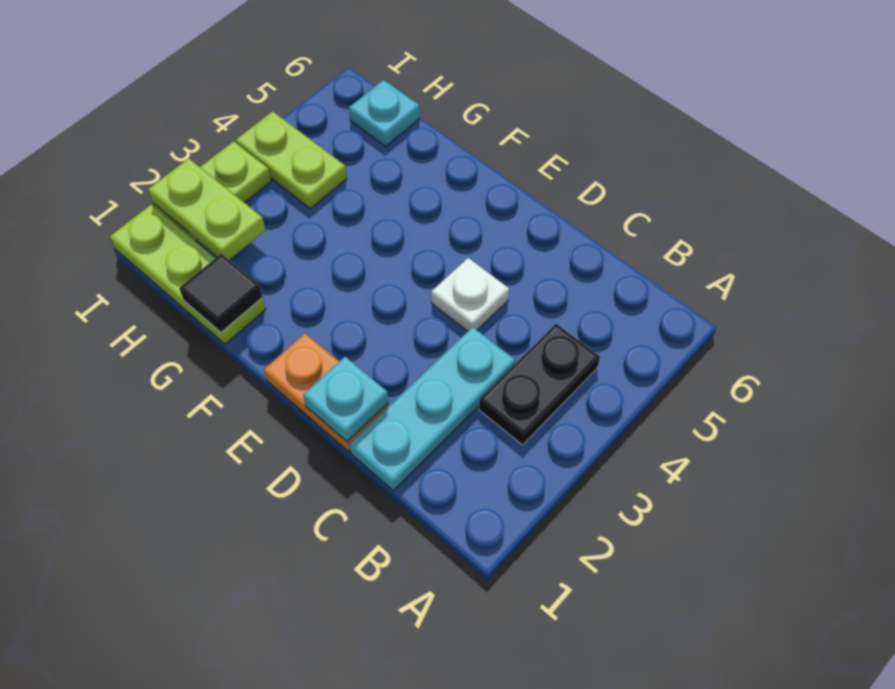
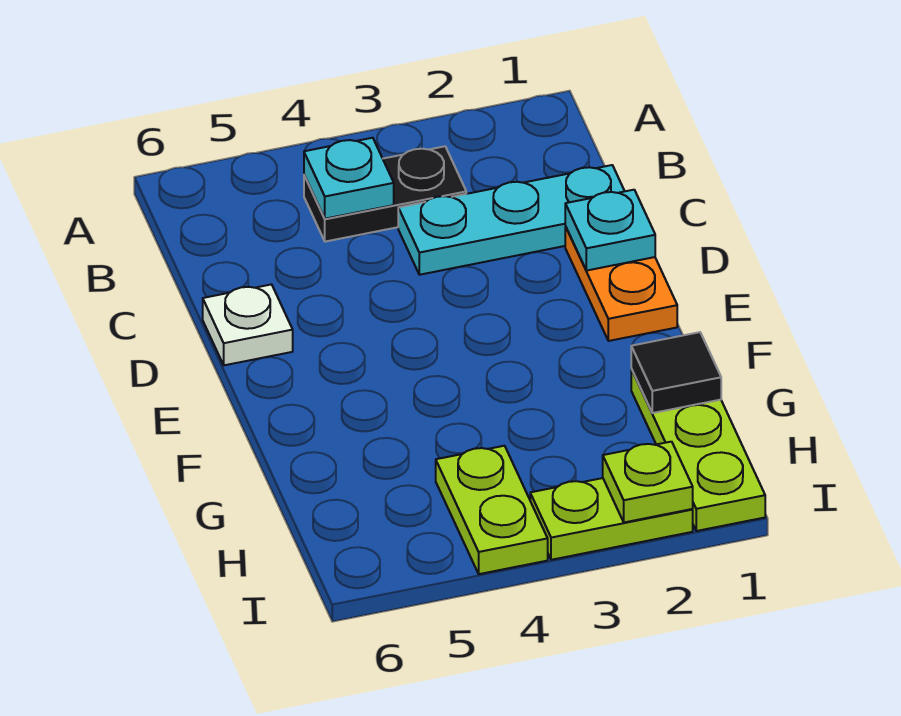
white 1x1 plate [431,258,509,331] -> white 1x1 plate moved to [203,284,293,365]
lime 1x2 plate [148,158,265,260] -> lime 1x1 plate [603,442,693,522]
cyan 1x1 plate [349,80,420,146] -> cyan 1x1 plate moved to [304,138,394,219]

